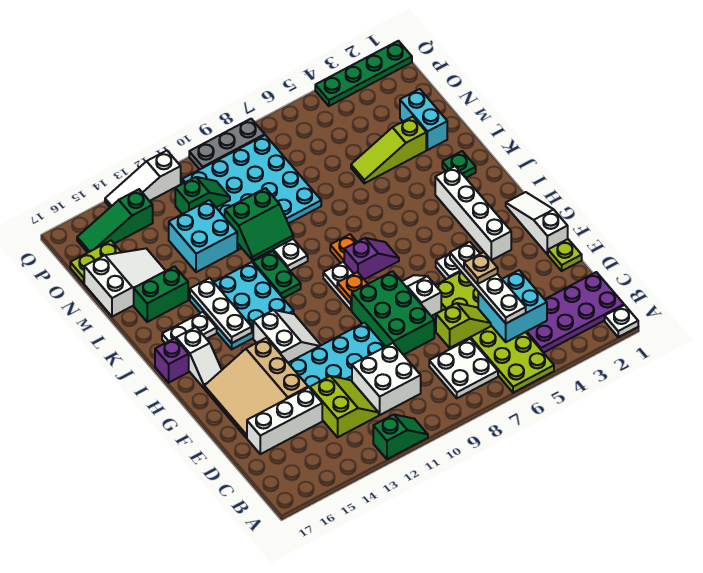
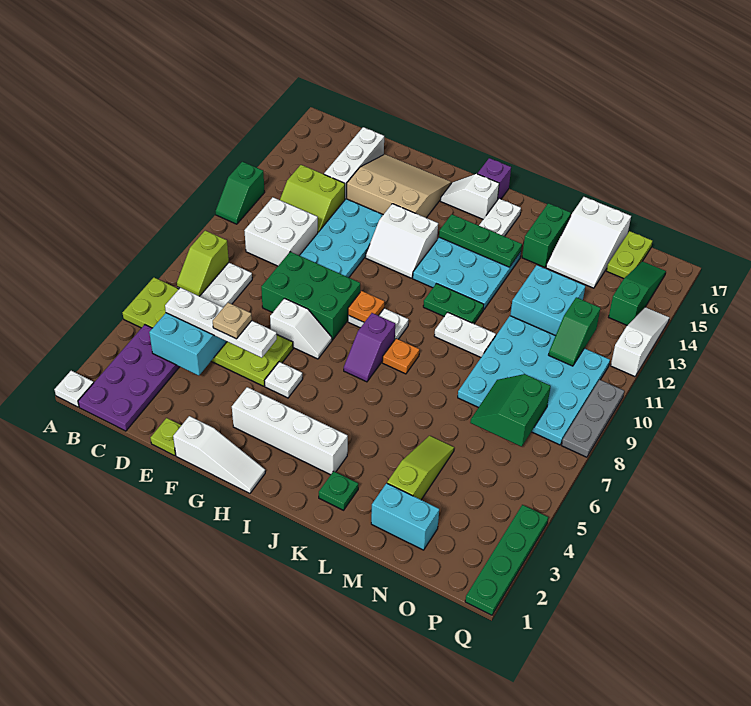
lime 1x2 slope [436,303,491,348] -> lime 1x2 slope moved to [177,231,229,296]
white 1x3 plate [190,278,252,343] -> green 1x3 plate [439,214,522,267]
green 2x2 slope [225,188,293,260] -> green 2x2 slope moved to [470,374,551,447]

